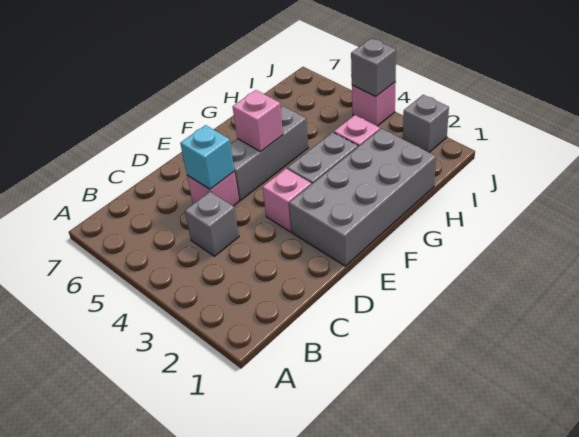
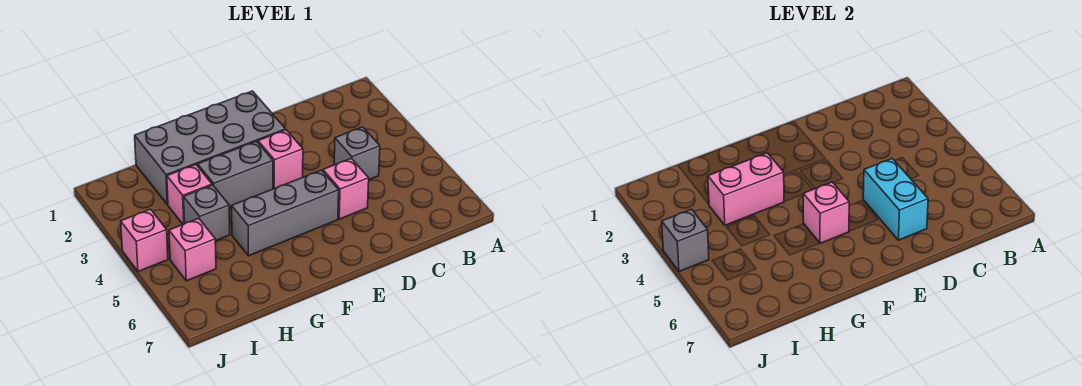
cyan 1x1 brick [180,125,234,189] -> cyan 1x2 brick [863,159,928,240]
none -> pink 1x2 brick [708,153,784,225]
none -> pink 1x1 brick [169,218,216,281]
grey 1x1 brick [403,95,449,152] -> grey 1x1 brick moved to [184,185,230,241]

